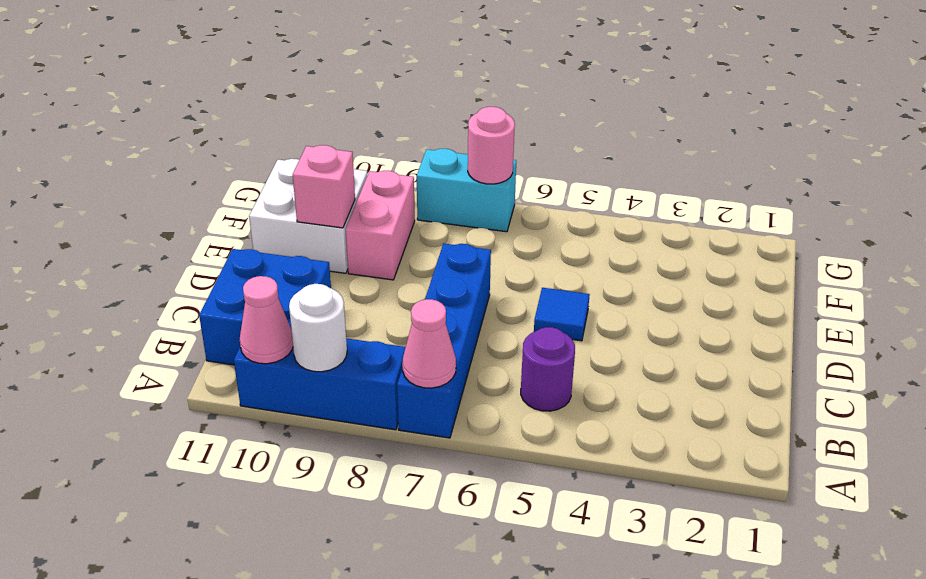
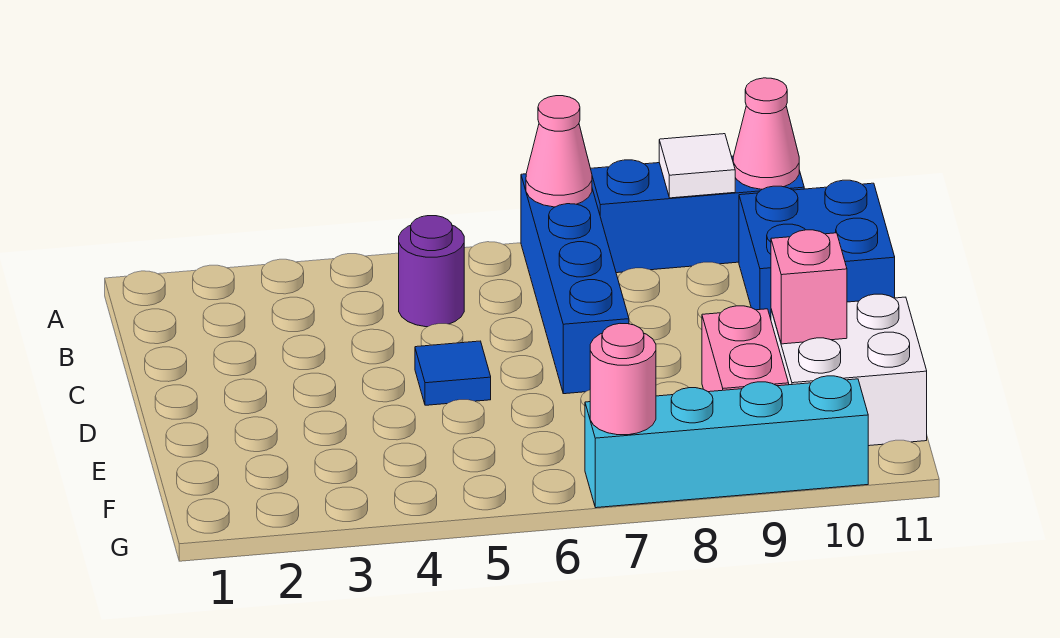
white 1x1 round brick [289,284,347,372] -> white 1x1 tile [659,134,735,198]
cyan 1x2 brick [417,149,516,232] -> cyan 1x4 brick [585,376,868,508]

